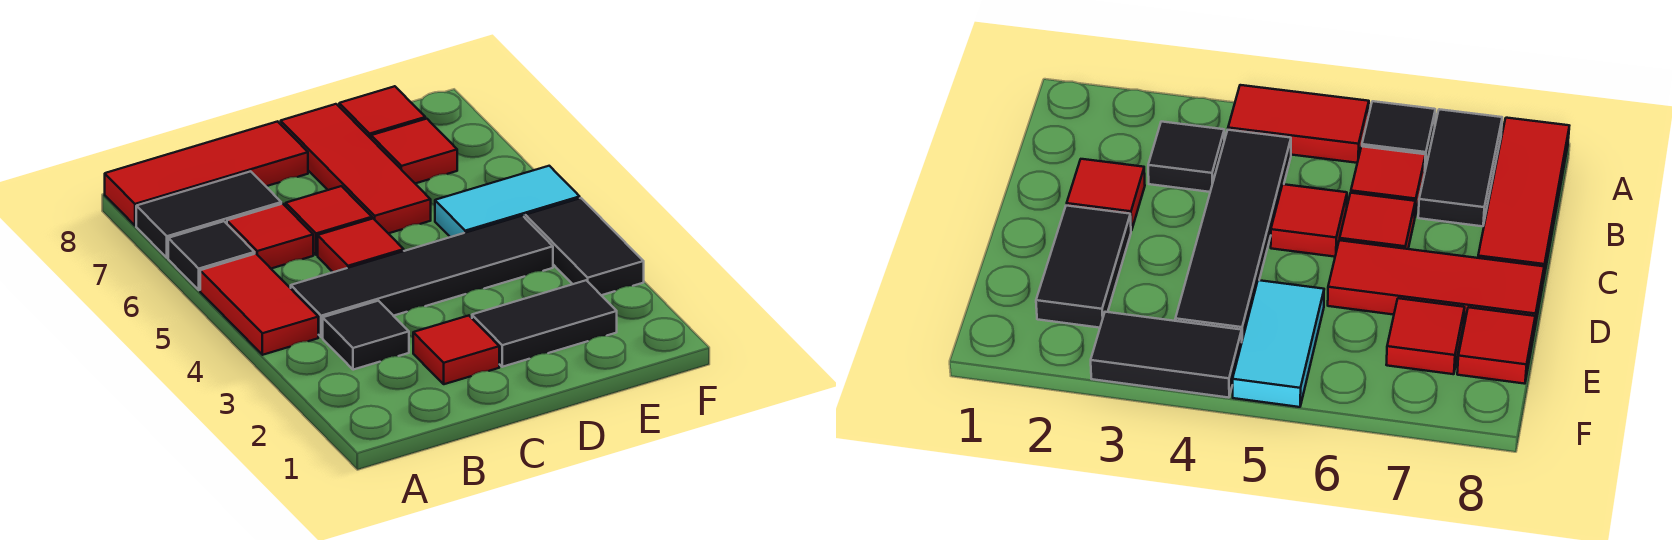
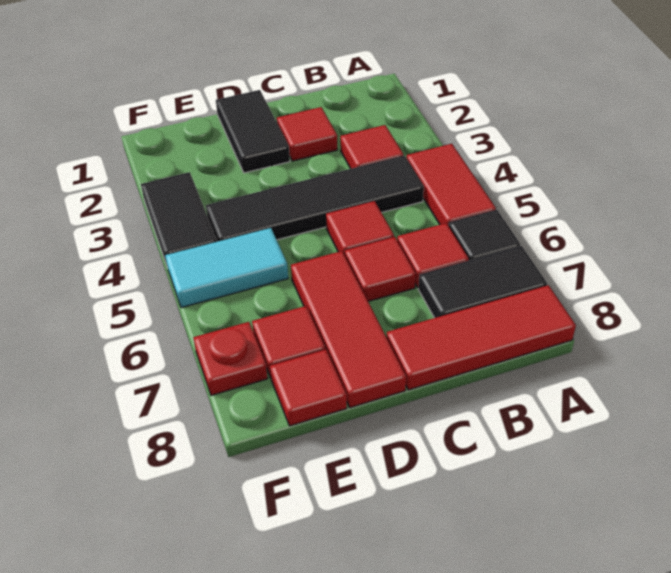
black 1x1 tile [323,301,409,370] -> red 1x1 tile [340,125,403,169]
black 1x2 tile [472,280,617,367] -> black 1x2 tile turned to [216,90,290,173]
none -> red 1x1 plate [193,322,268,395]

